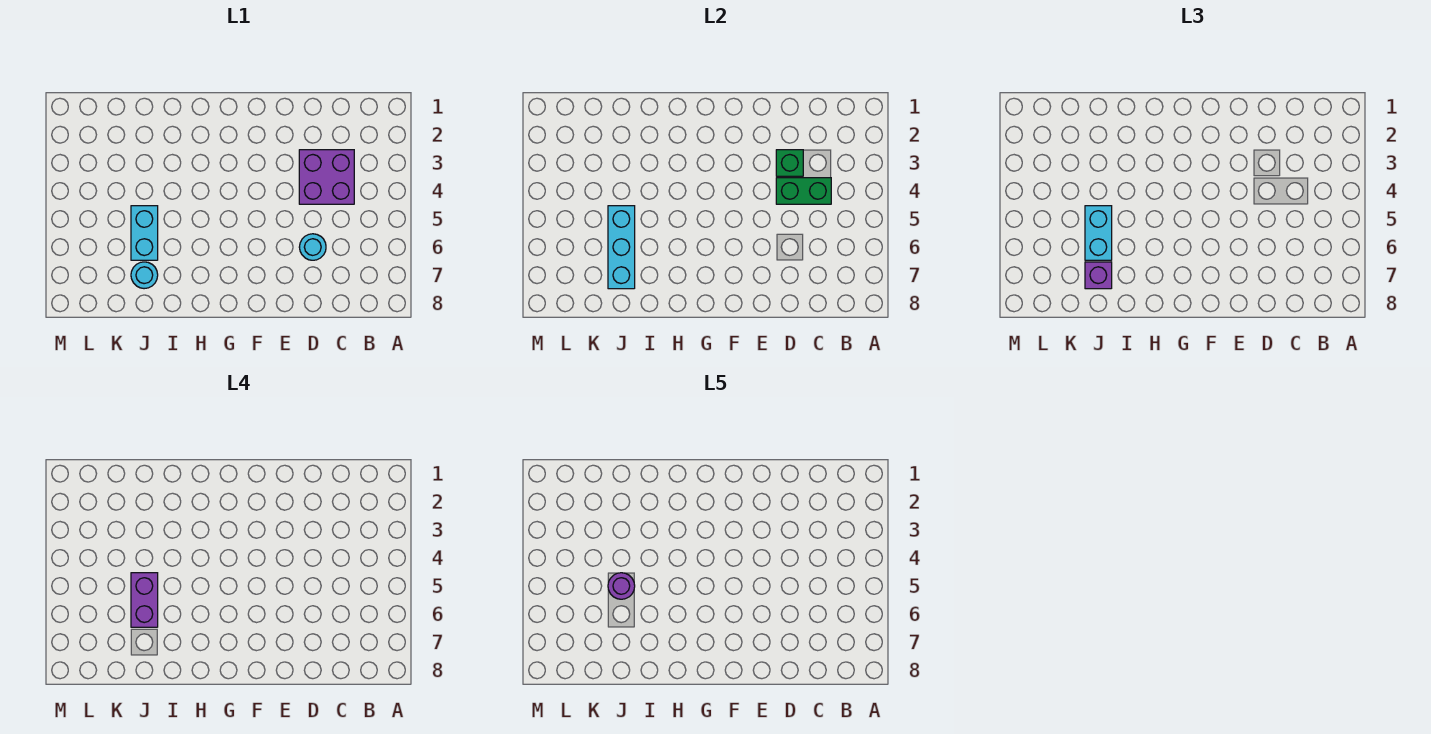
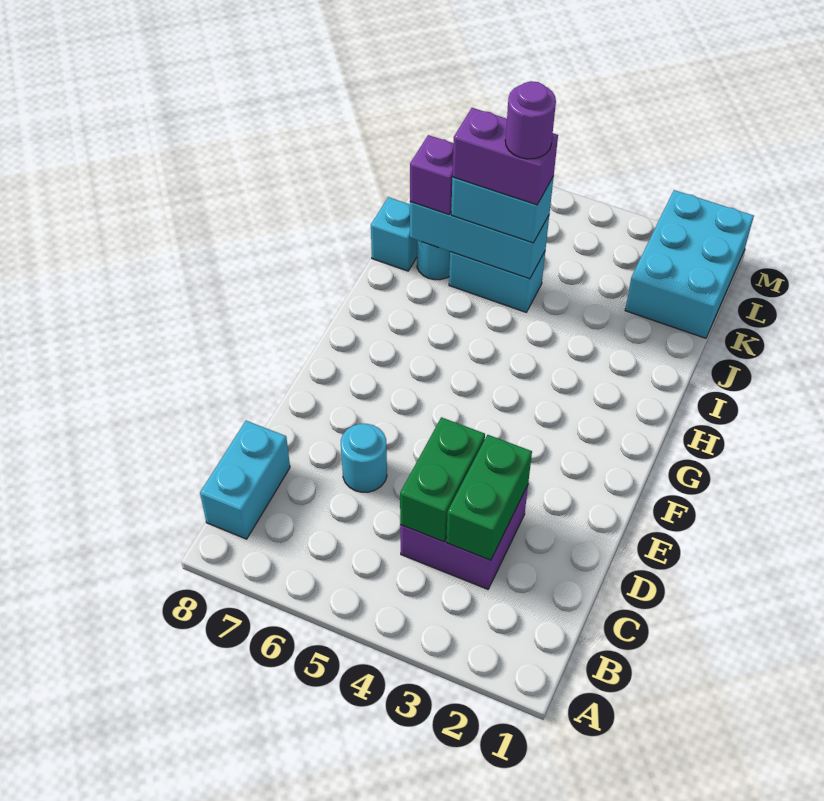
none -> cyan 1x2 brick [200,421,290,539]
green 1x1 brick [776,150,803,176] -> green 1x2 brick [446,435,532,560]
none -> cyan 1x1 brick [371,197,417,271]
none -> cyan 2x3 brick [625,190,754,338]

